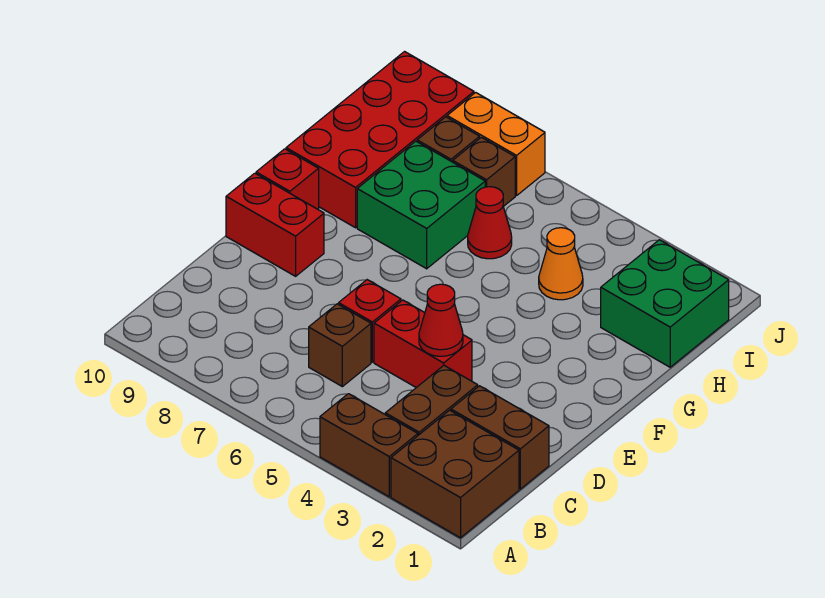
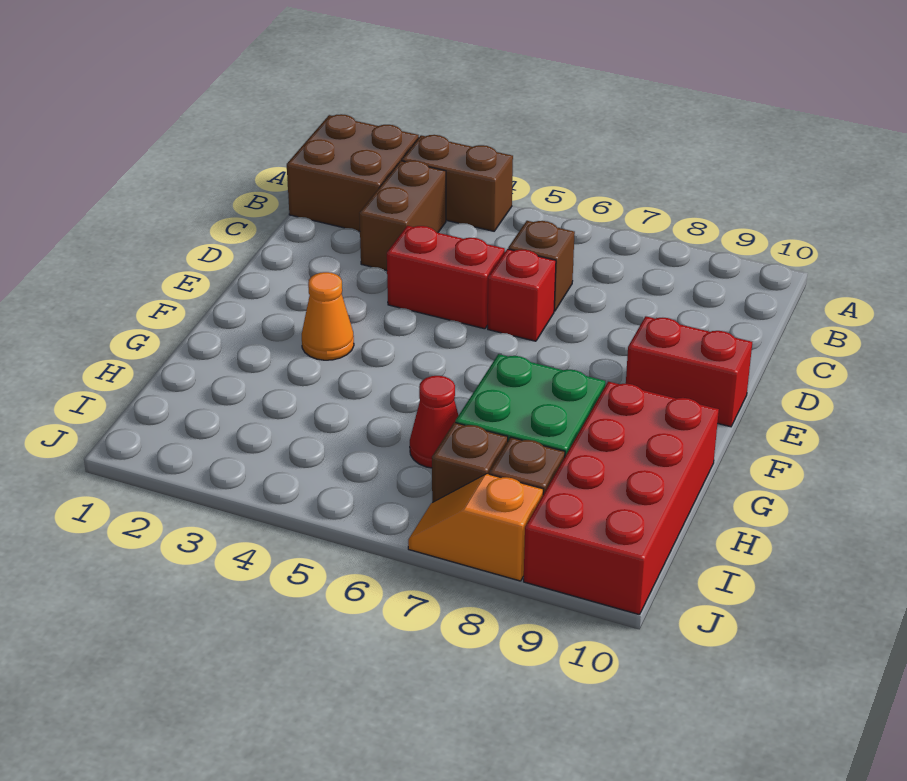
brown 1x2 brick [451,386,549,489] -> none
red 1x1 cone [419,284,463,356] -> none
red 1x1 brick [256,149,319,209] -> none
green 2x2 brick [601,240,729,367] -> none
orange 1x1 cone [539,228,583,300] -> orange 1x1 cone moved to [302,272,354,360]
orange 1x2 brick [447,93,545,196] -> orange 1x2 slope [408,474,543,581]

